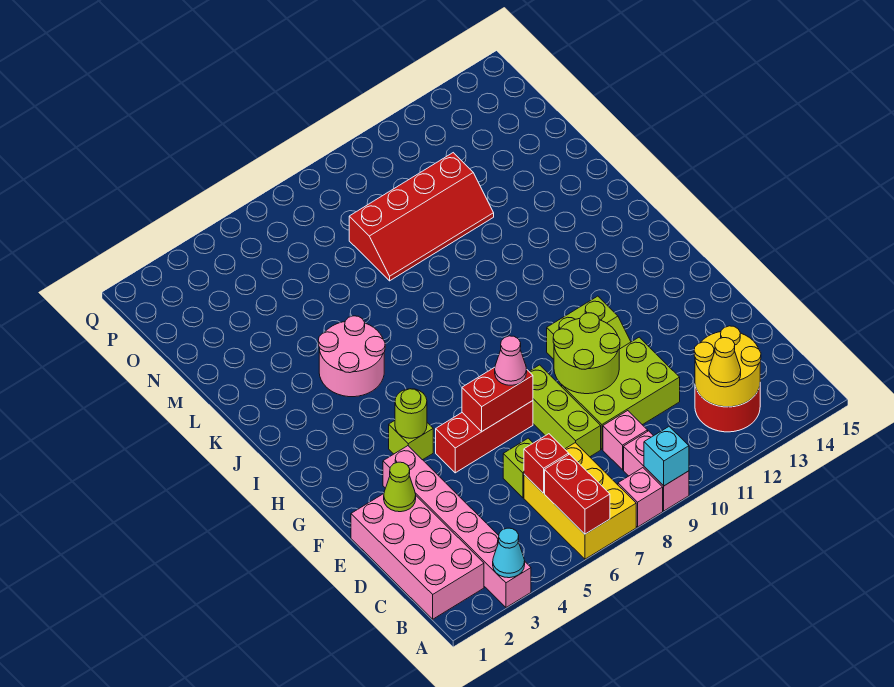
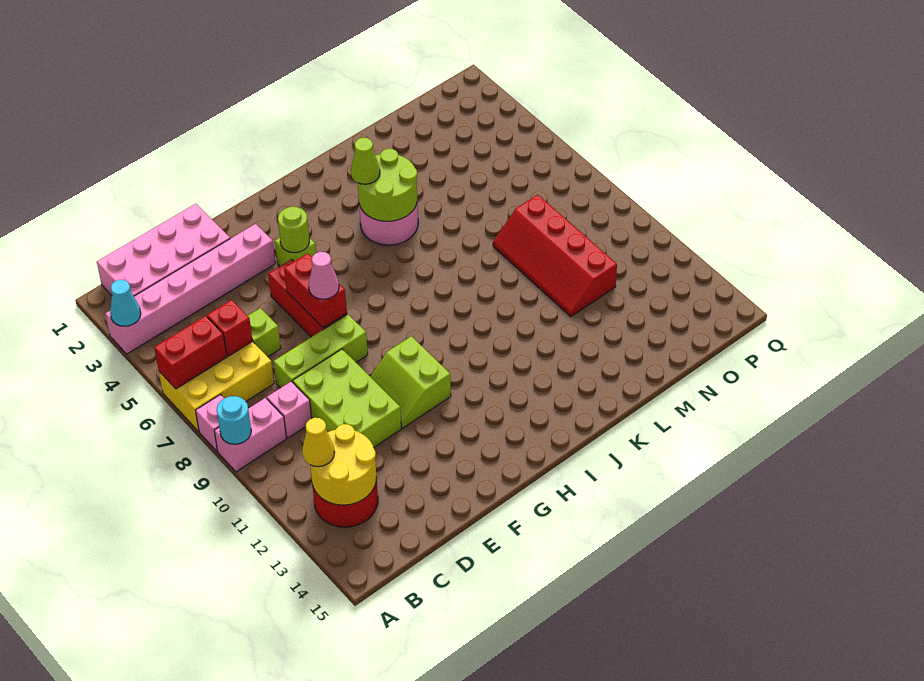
cyan 1x1 brick [644,427,689,486] -> cyan 1x1 round brick [217,396,251,444]
lime 1x1 cone [384,462,416,512] -> lime 1x1 cone moved to [351,138,380,184]
lime 2x2 round brick [553,313,620,394] -> lime 2x2 round brick moved to [358,149,417,221]

